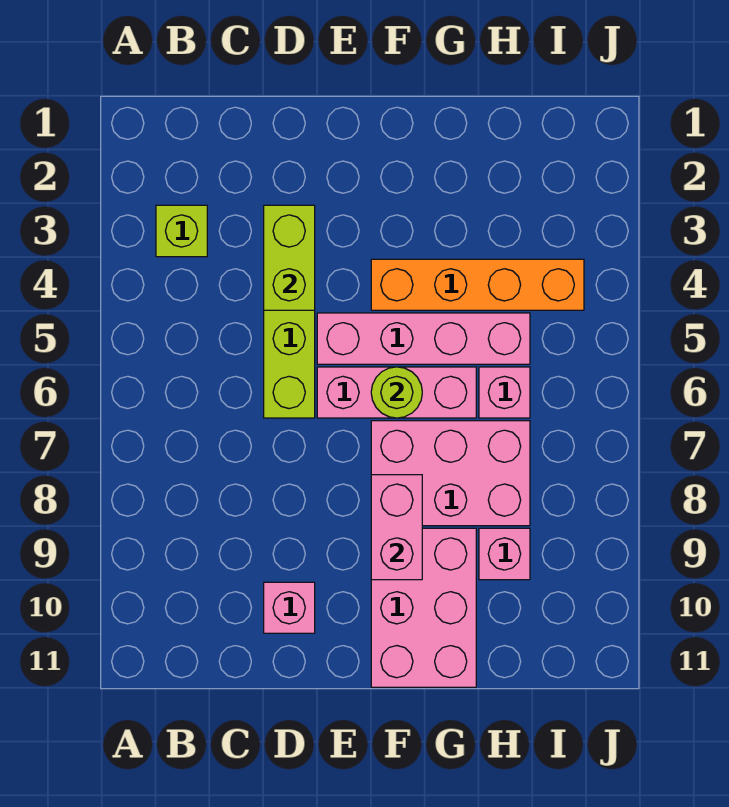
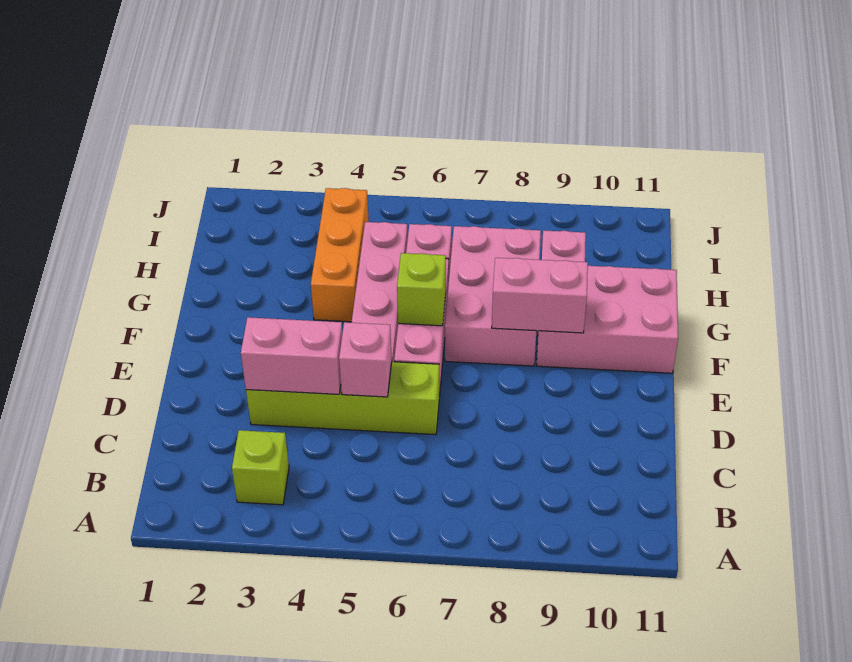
lime 1x2 brick [264,205,315,310] -> pink 1x2 brick [241,317,342,394]
pink 1x1 brick [264,582,315,633] -> pink 1x1 brick moved to [339,322,392,397]
orange 1x4 brick [371,259,584,310] -> orange 1x3 brick [311,188,369,322]
lime 1x1 round brick [371,367,422,418] -> lime 1x1 brick [397,253,446,326]

